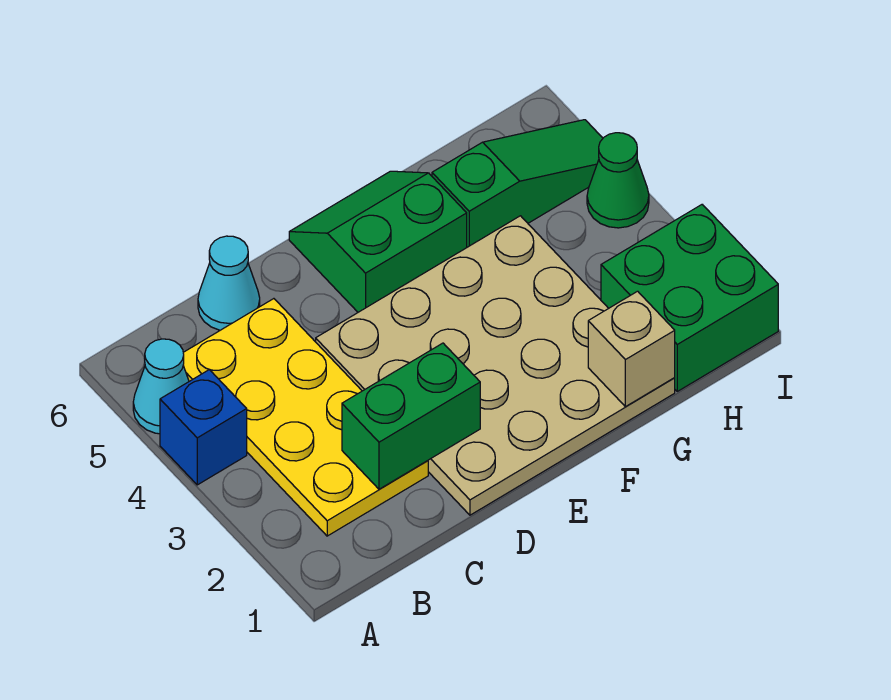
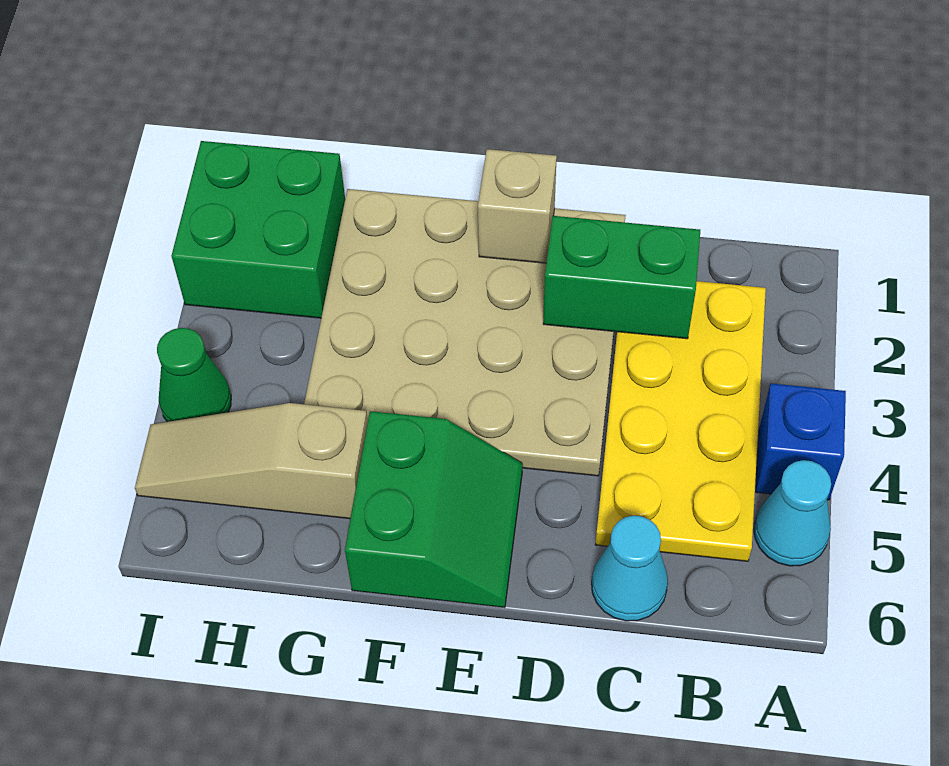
green 2x2 slope [289,171,467,312] -> green 2x2 slope turned to [345,411,523,608]
tan 1x1 brick [588,291,675,407] -> tan 1x1 brick moved to [478,149,557,263]
green 1x3 slope [432,120,603,247] -> tan 1x3 slope [135,403,368,519]

